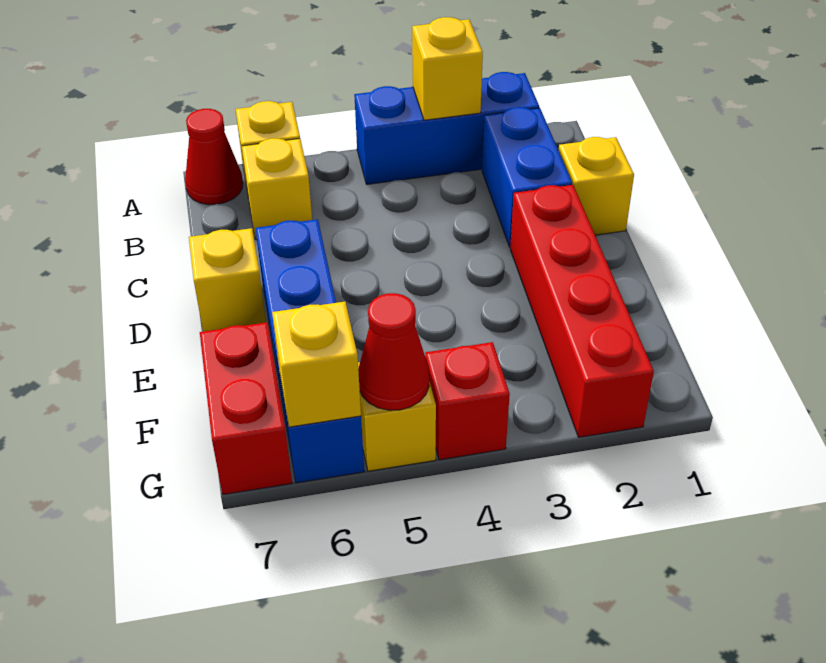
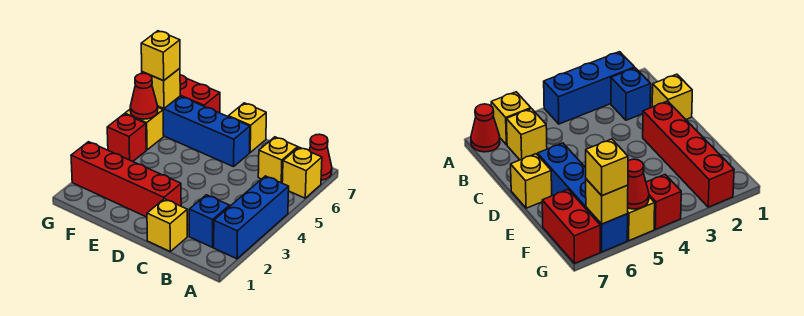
yellow 1x1 brick [412,17,483,120] -> yellow 1x1 brick moved to [141,31,180,81]
blue 1x2 brick [482,107,572,247] -> blue 1x1 brick [189,195,230,247]

